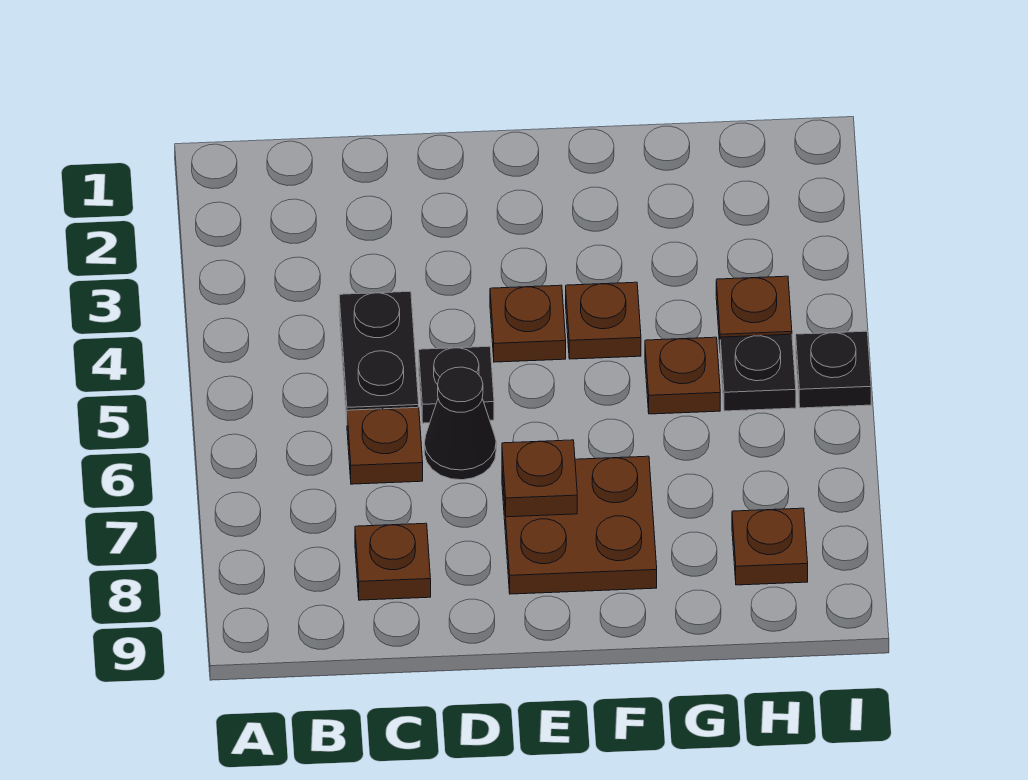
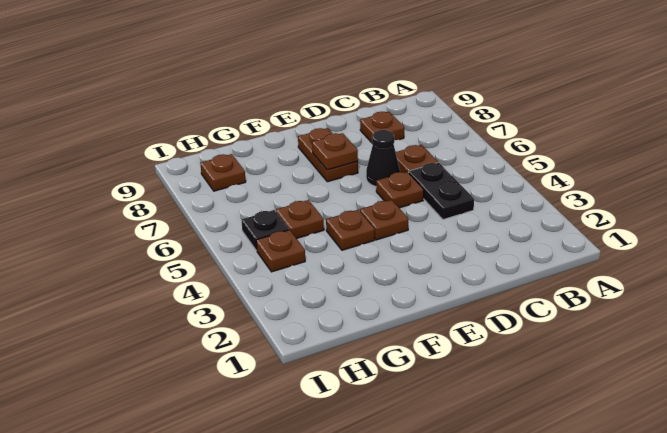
black 1x1 plate [419,346,494,423] -> brown 1x1 plate [376,172,424,208]
brown 2x2 plate [502,456,657,594] -> brown 1x2 plate [298,128,358,182]
black 1x1 plate [796,331,871,408] -> none

